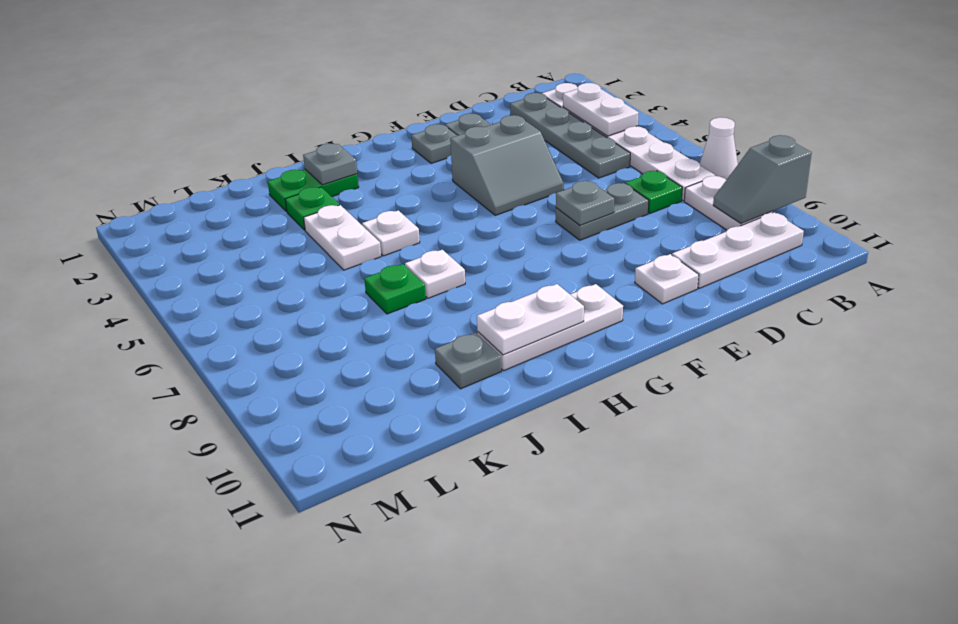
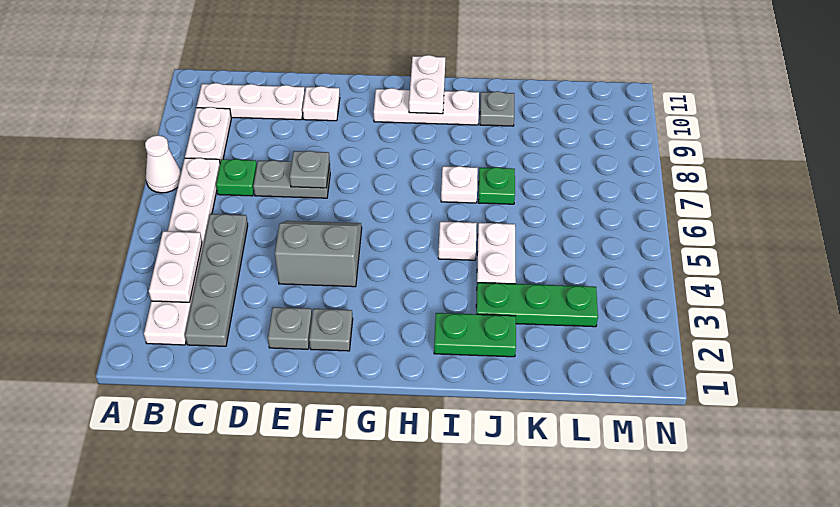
grey 1x2 slope [713,135,812,223] -> none
white 1x2 plate [477,284,584,355] -> white 1x2 plate turned to [409,55,445,114]
grey 1x1 plate [303,143,357,185] -> none
green 1x1 plate [285,187,339,230] -> green 1x3 plate [476,283,598,327]

